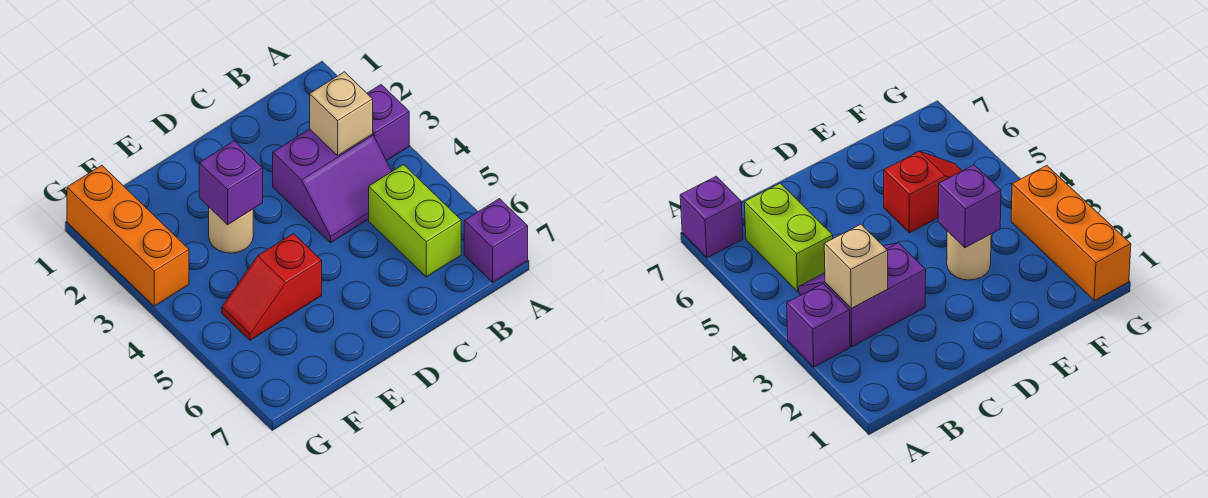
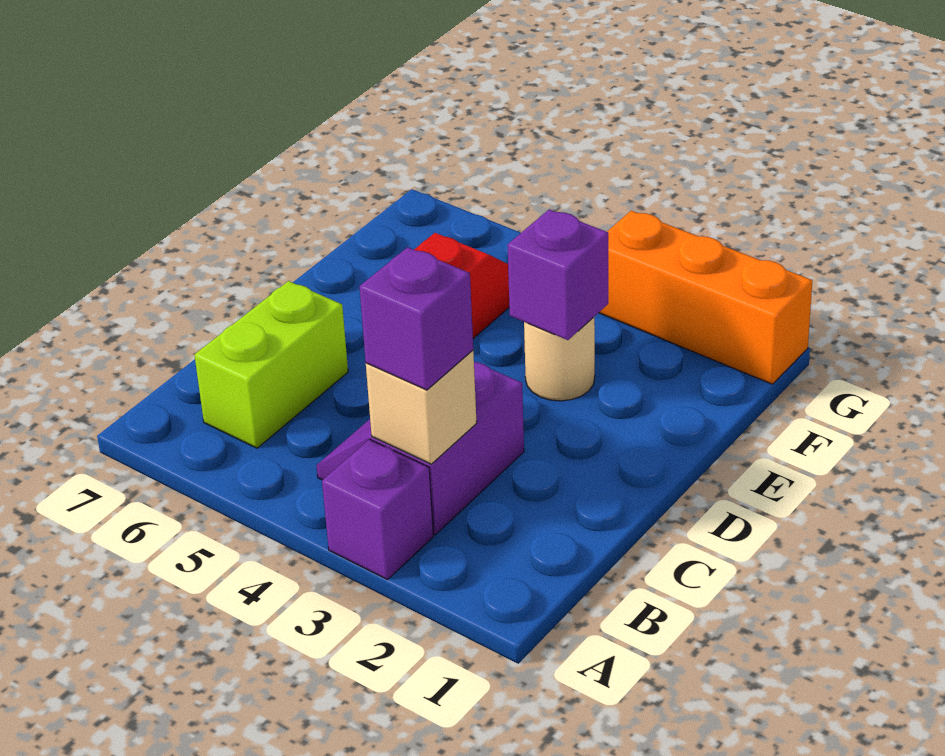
purple 1x1 brick [464,199,528,282] -> purple 1x1 brick moved to [359,247,473,390]
lime 1x2 brick [369,165,461,277] -> lime 1x2 brick turned to [195,281,348,448]

